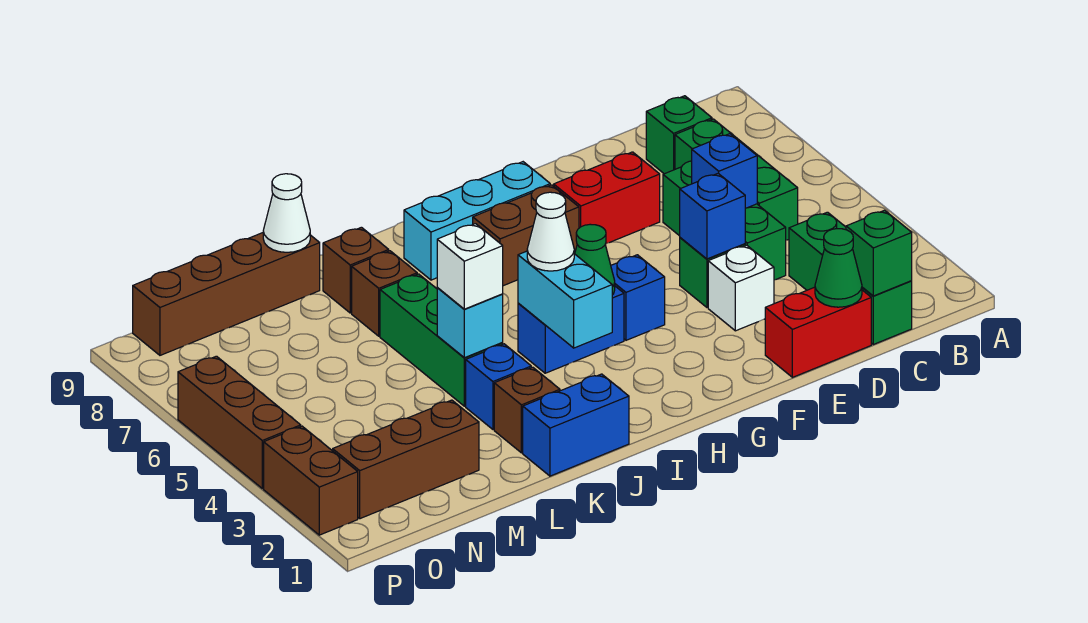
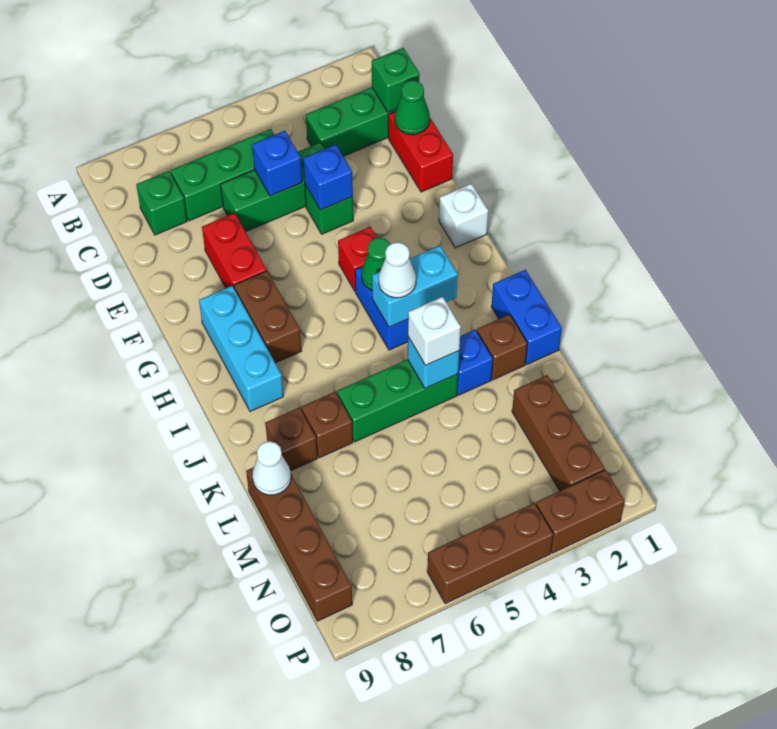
white 1x1 brick [708,245,774,331] -> white 1x1 brick moved to [439,184,488,248]
blue 1x1 brick [611,255,665,340] -> red 1x1 brick [338,227,377,291]

